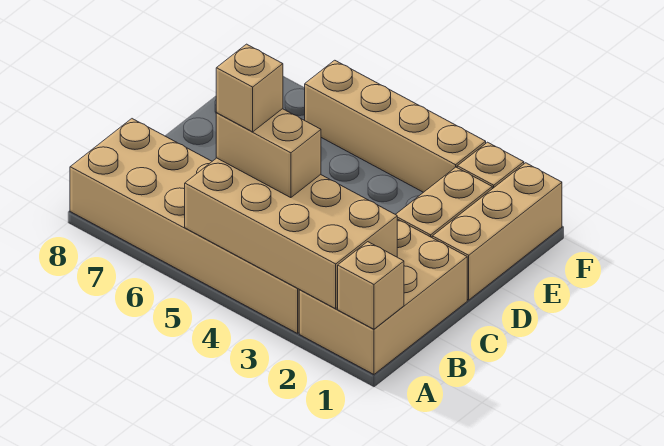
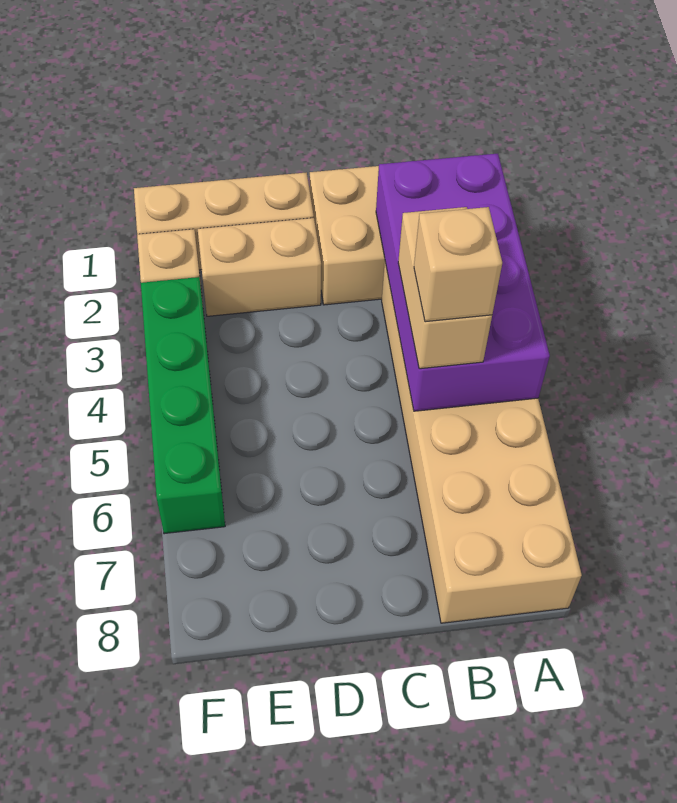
tan 1x1 brick [338,242,404,329] -> none
tan 2x4 brick [185,158,397,309] -> purple 2x4 brick [376,154,550,411]
tan 1x4 brick [305,60,486,192] -> green 1x4 brick [141,277,225,534]

